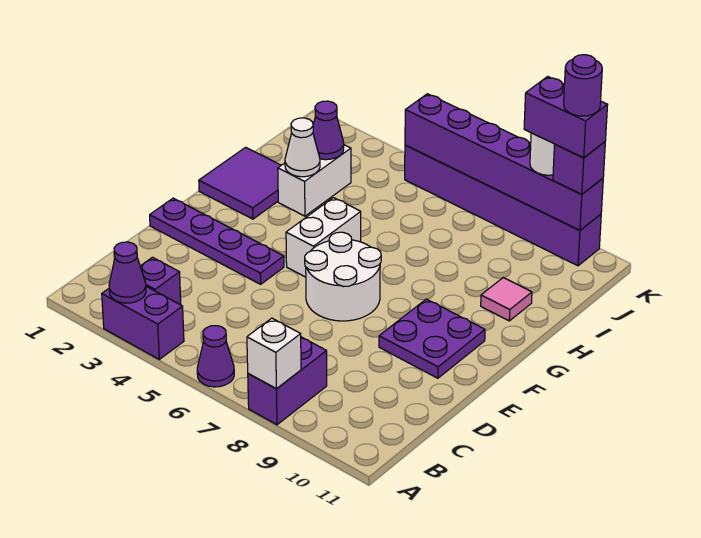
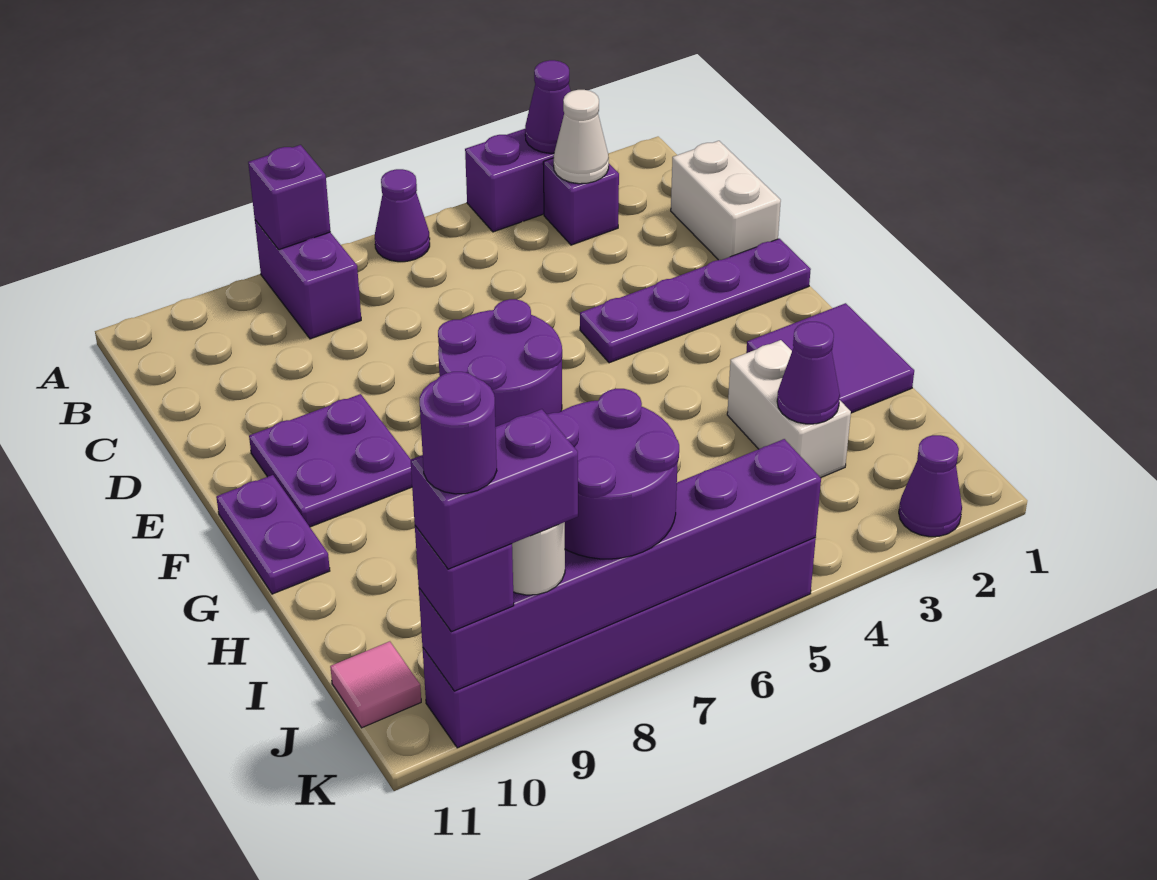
white 1x1 brick [247,318,301,389] -> purple 1x1 brick [248,145,331,250]
white 2x2 round brick [305,232,381,321] -> purple 2x2 round brick [438,299,562,427]
white 1x2 brick [286,198,361,277] -> white 1x2 brick moved to [671,141,781,260]
none -> purple 1x2 plate [216,475,330,594]
white 1x1 cone [285,118,320,177] -> white 1x1 cone moved to [554,90,609,184]
pink 1x1 tile [481,278,532,321] -> pink 1x1 tile moved to [330,641,421,728]
none -> purple 2x2 round brick [547,389,679,559]
none -> purple 1x1 cone [899,435,962,537]

